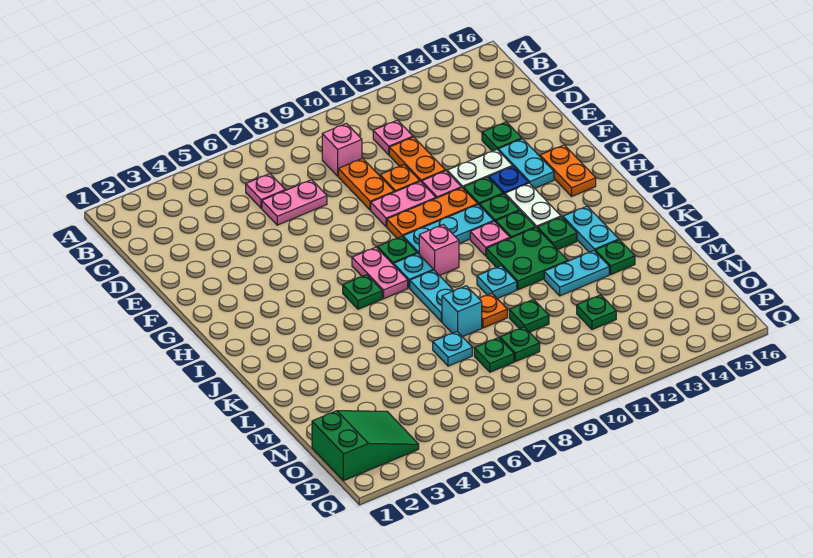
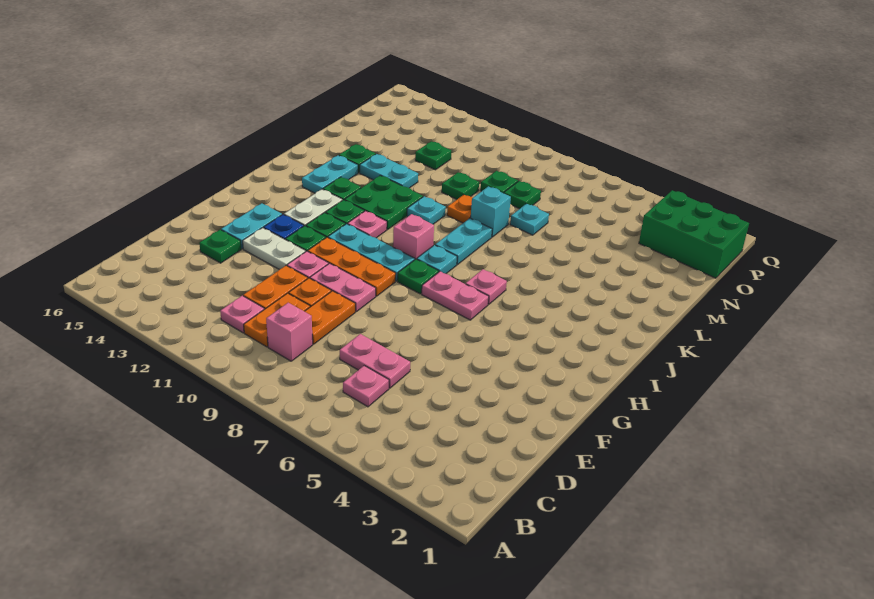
orange 1x2 plate [540,145,596,196] -> orange 1x2 plate moved to [244,293,310,347]
pink 1x2 plate [352,247,408,299] -> pink 1x2 plate turned to [422,271,489,320]
green 1x1 plate [343,275,382,309] -> pink 1x1 plate [466,269,507,304]
green 2x3 slope [312,411,419,481] -> green 2x3 brick [639,190,749,278]

